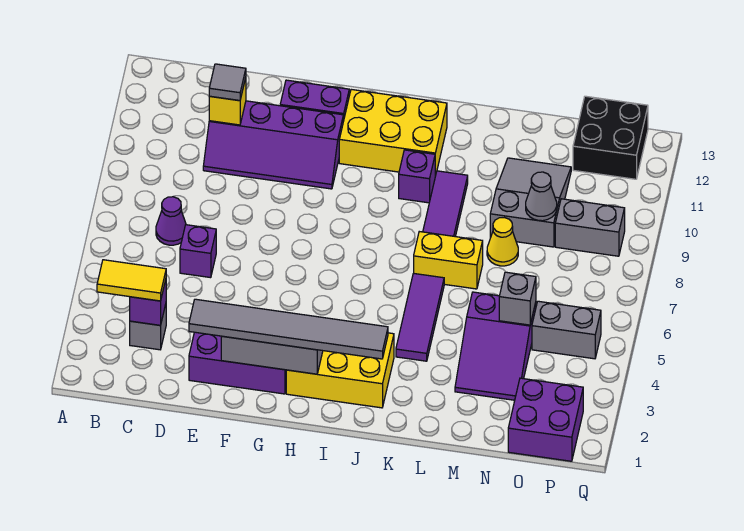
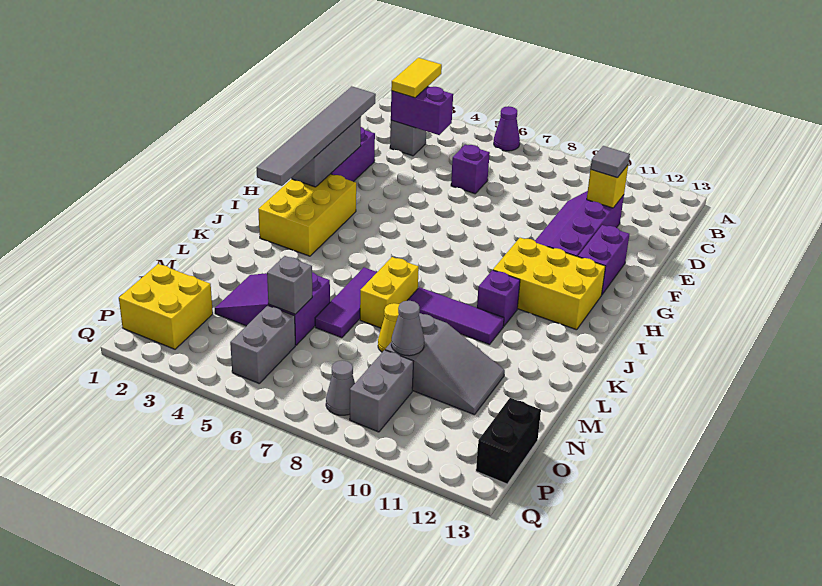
purple 1x1 brick [130,280,166,325] -> purple 1x2 brick [391,86,453,135]
purple 1x1 cone [156,197,186,245] -> purple 1x1 cone moved to [494,106,520,151]
yellow 2x3 brick [339,89,447,176] -> yellow 2x3 brick turned to [493,238,605,330]
purple 1x3 tile [396,273,444,361] -> purple 1x3 tile turned to [315,267,377,338]
purple 2x2 brick [508,378,583,461] -> yellow 2x2 brick [119,264,213,349]
black 2x2 brick [573,96,648,179] -> black 1x2 brick [476,398,541,484]
none -> grey 1x1 cone [326,360,355,415]

